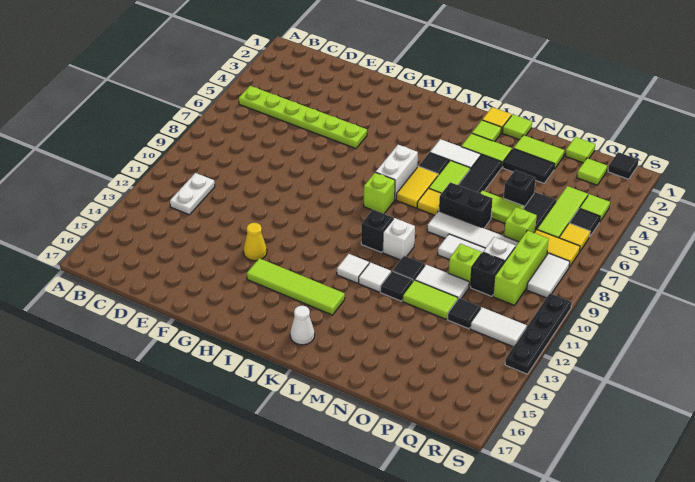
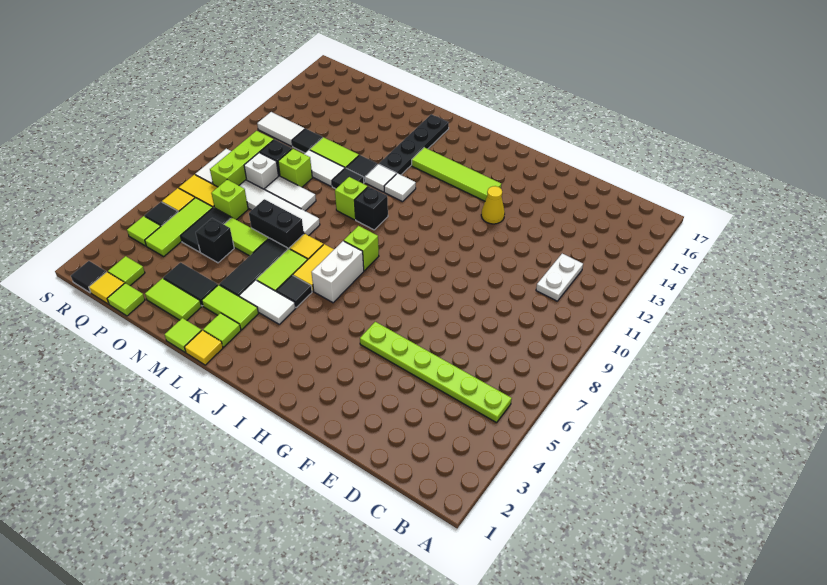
white 1x1 cone [290,306,315,345] -> none
white 1x1 brick [383,218,415,260] -> lime 1x1 brick [335,177,368,220]
none -> yellow 1x1 tile [89,272,125,304]
black 1x4 plate [505,293,572,374] -> black 1x4 plate moved to [379,114,449,175]

